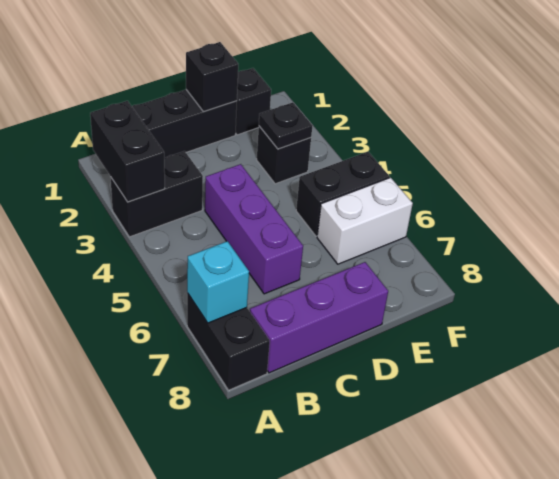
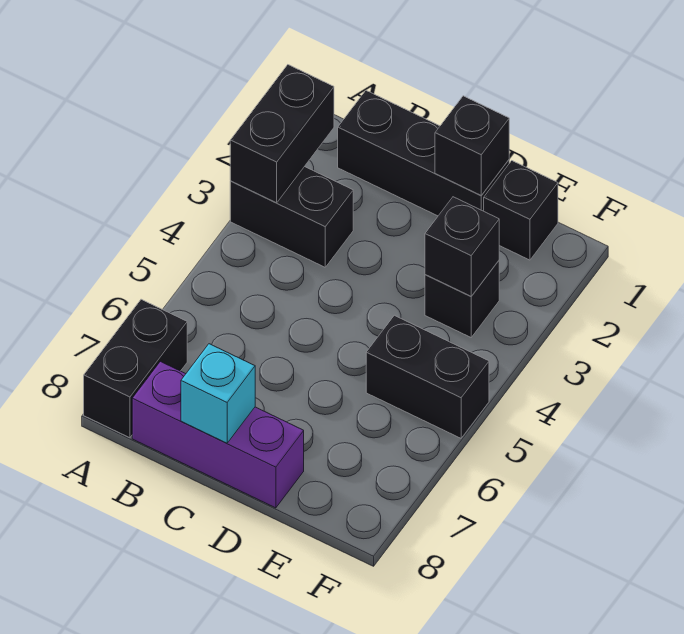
cyan 1x1 brick [187,241,249,323] -> cyan 1x1 brick moved to [181,344,255,443]
purple 1x3 brick [205,164,303,294] -> none
black 1x1 plate [259,102,312,149] -> black 1x1 brick [425,197,499,296]
white 1x2 brick [317,178,413,264] -> none

